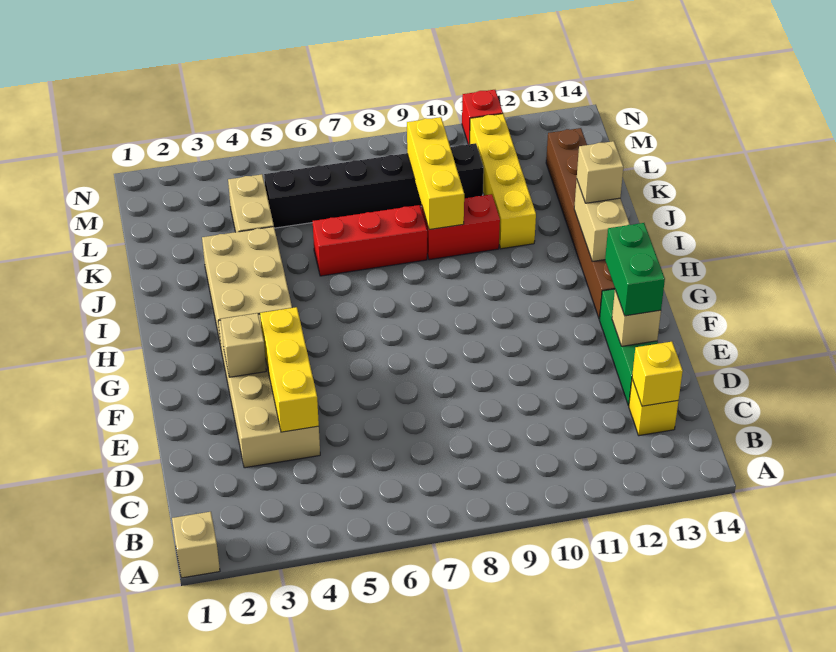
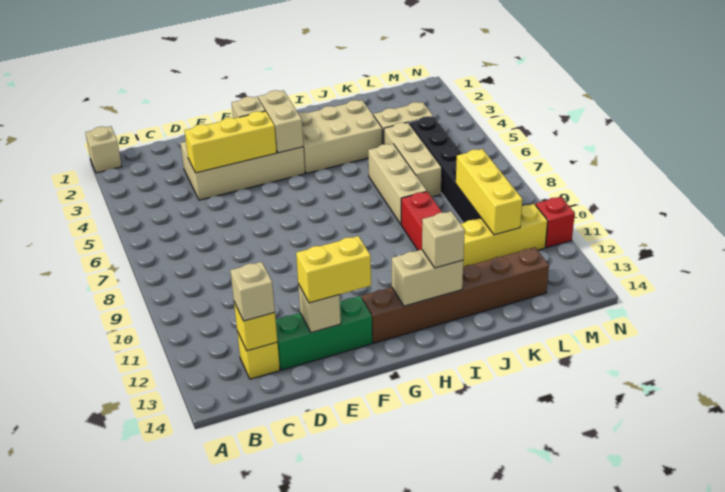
none -> tan 1x1 brick [230,262,275,321]
green 1x2 brick [605,223,665,316] -> yellow 1x2 brick [296,236,371,303]
none -> tan 1x2 brick [258,90,303,153]
red 1x3 brick [313,205,427,276] -> tan 1x3 brick [368,144,427,224]
yellow 1x3 brick [407,117,464,230] -> yellow 1x3 brick turned to [456,149,522,235]
none -> tan 1x3 brick [384,122,442,197]

